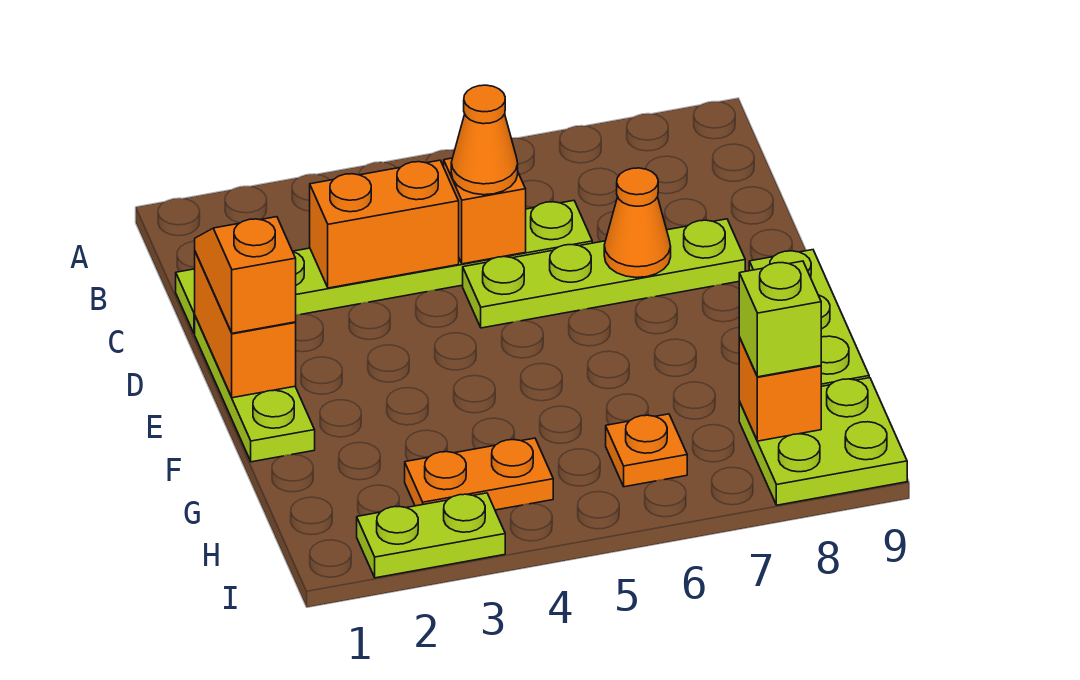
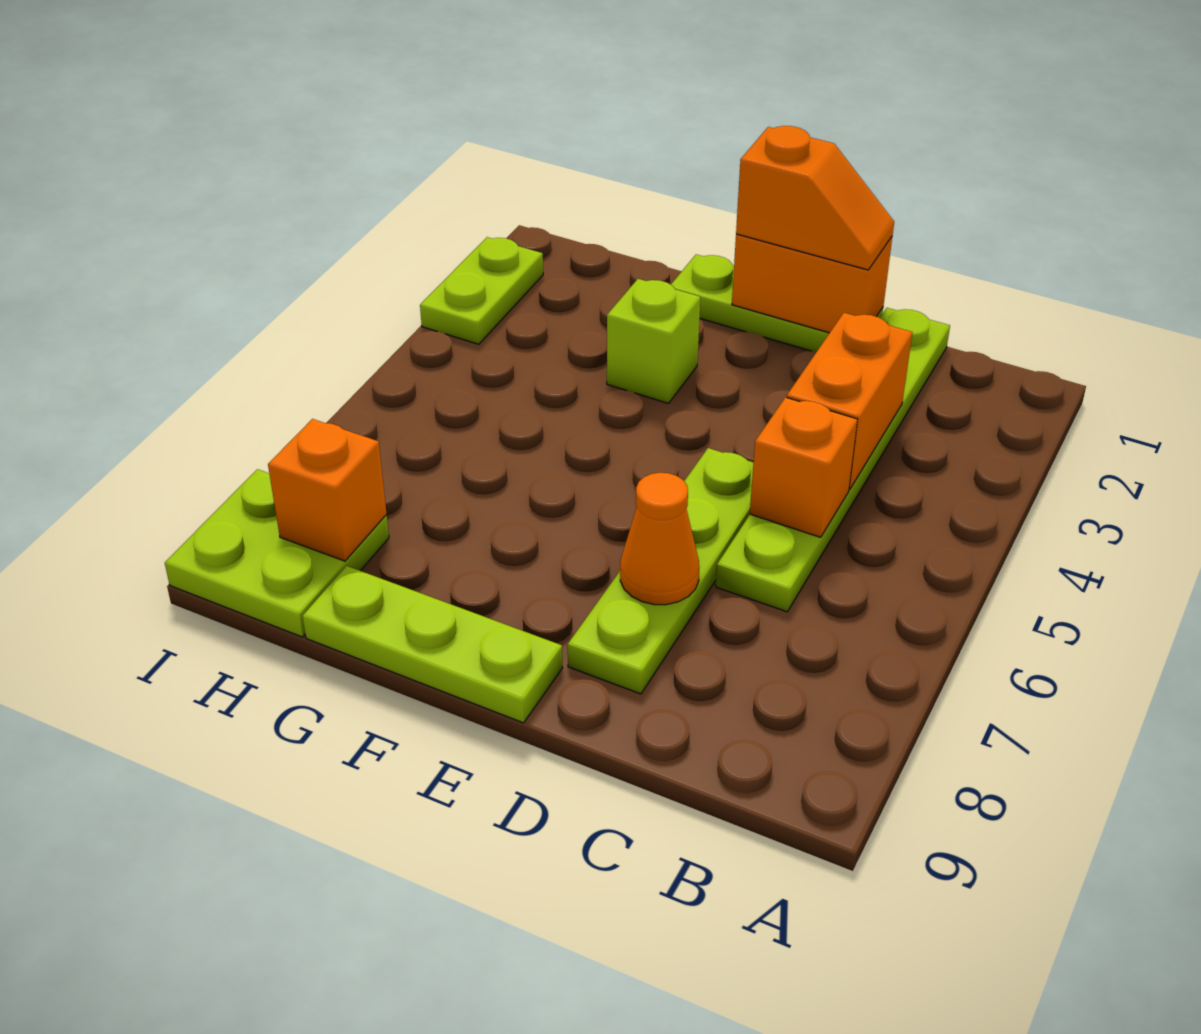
orange 1x1 cone [451,85,518,195] -> none
orange 1x2 plate [405,438,553,510] -> none
orange 1x1 plate [606,414,687,487] -> none
lime 1x1 brick [739,261,821,377] -> lime 1x1 brick moved to [607,279,700,403]

